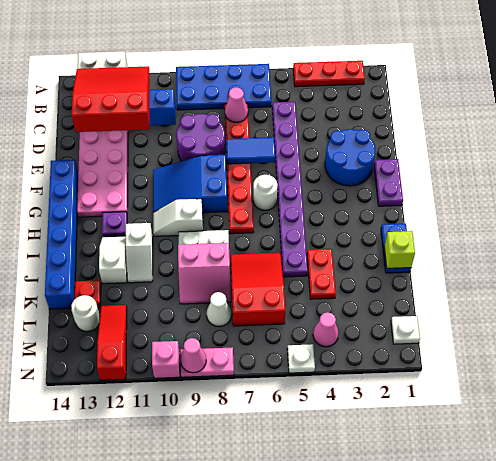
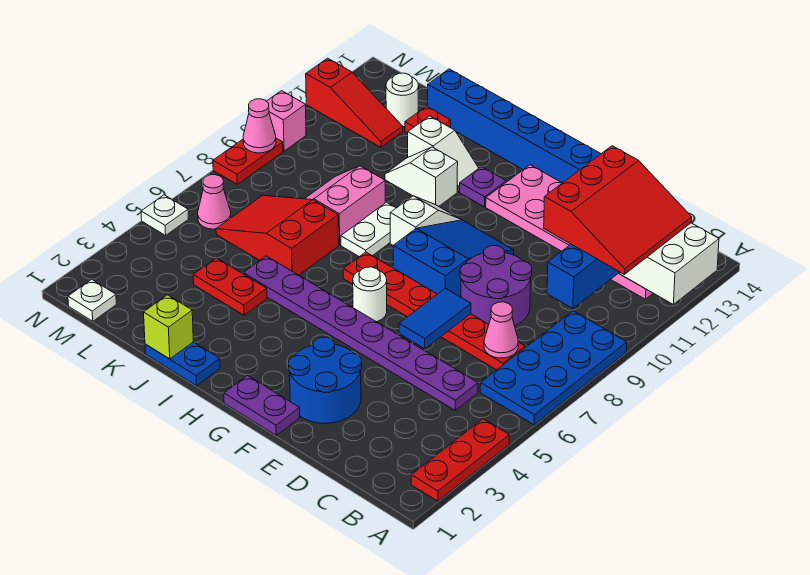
red 2x3 slope [231,253,285,326] -> red 2x3 slope turned to [216,195,339,275]
white 1x1 cone [206,292,232,327] -> none
pink 1x1 cone [313,312,339,347] -> pink 1x1 cone moved to [198,175,231,229]
pink 1x2 plate [180,347,234,377] -> red 1x2 plate [213,138,283,184]

